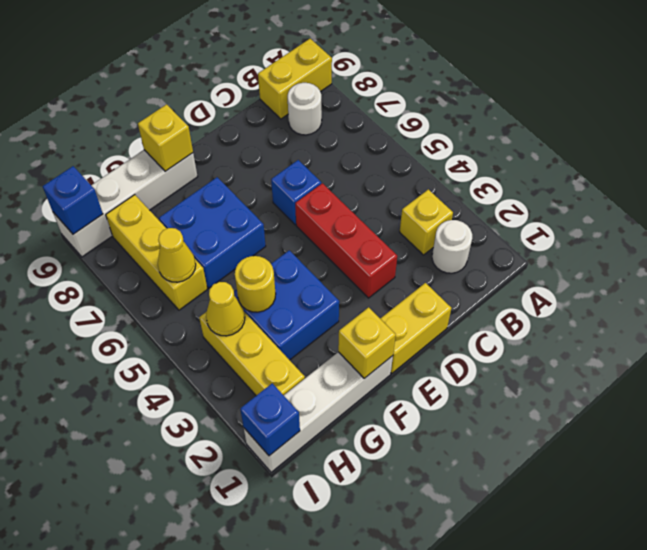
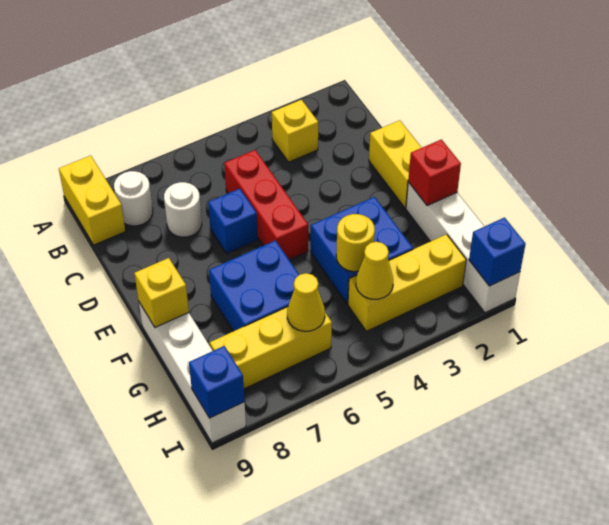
white 1x1 round brick [432,220,472,273] -> white 1x1 round brick moved to [164,182,202,237]
red 1x3 brick [295,183,397,298] -> red 1x3 brick turned to [224,150,308,260]
yellow 1x1 brick [338,307,396,378] -> red 1x1 brick [408,139,461,206]

